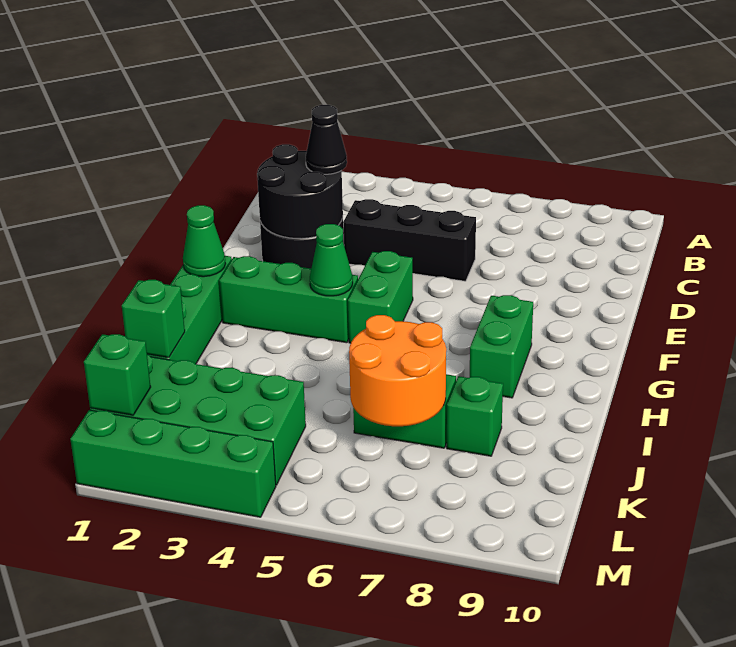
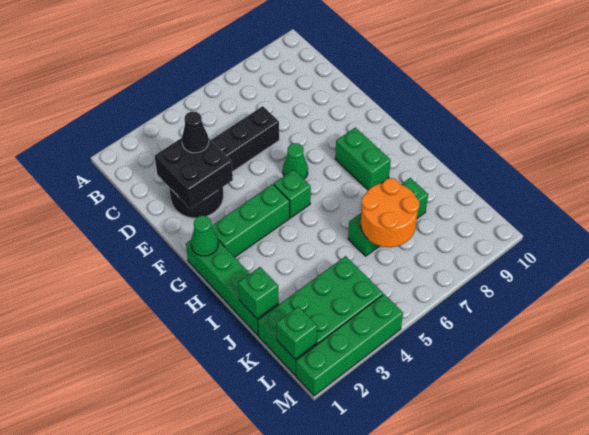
black 2x2 round brick [257,144,343,239] -> black 2x2 brick [155,138,233,209]
green 1x2 brick [348,251,413,343] -> green 1x1 brick [274,170,311,218]
green 1x1 cone [310,224,353,296] -> green 1x1 cone moved to [283,143,308,179]

